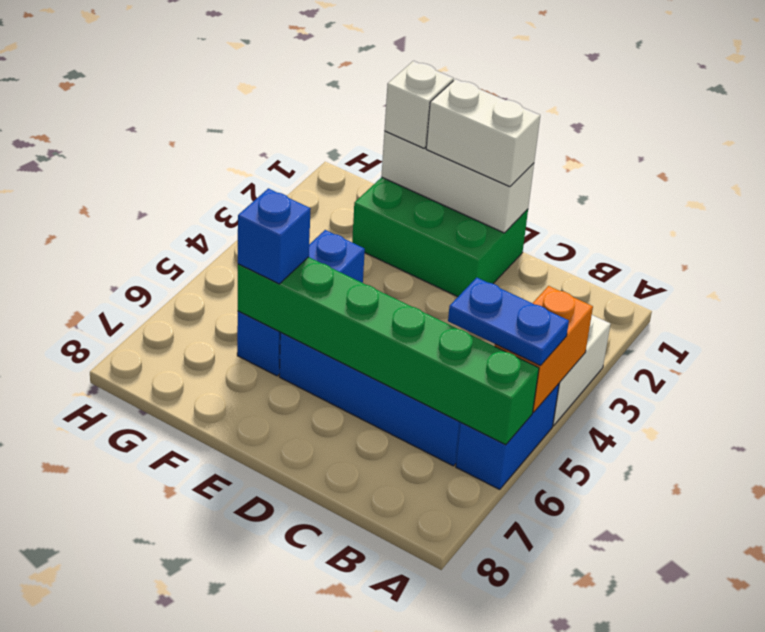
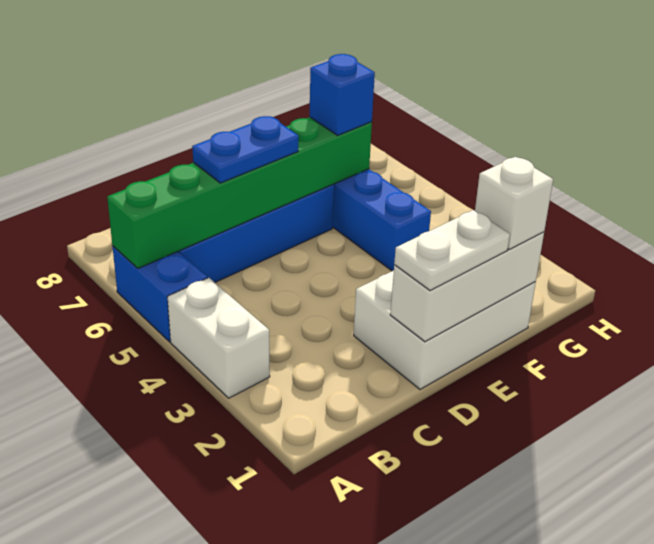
orange 1x2 brick [495,286,593,412] -> none
blue 1x2 plate [448,278,569,366] -> blue 1x2 plate moved to [192,116,299,183]
green 2x3 brick [352,177,528,297] -> white 2x3 brick [354,271,536,389]
white 1x2 brick [426,79,540,187] -> white 1x2 plate [394,210,510,291]

